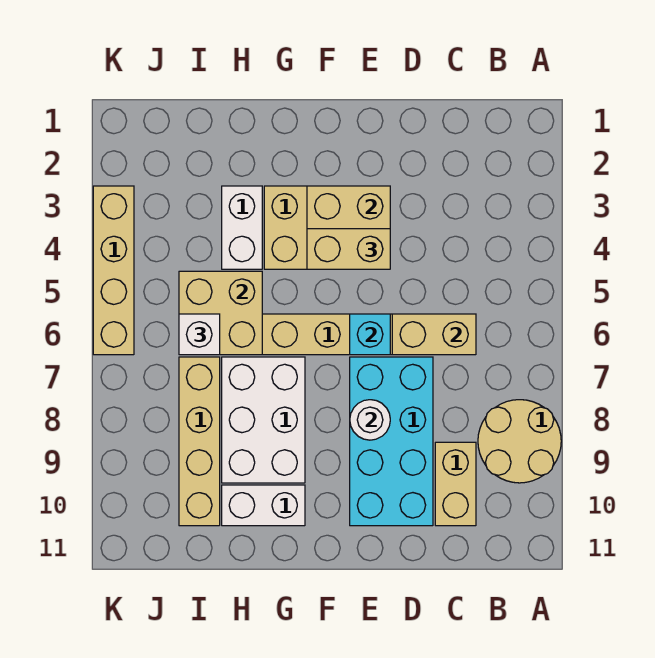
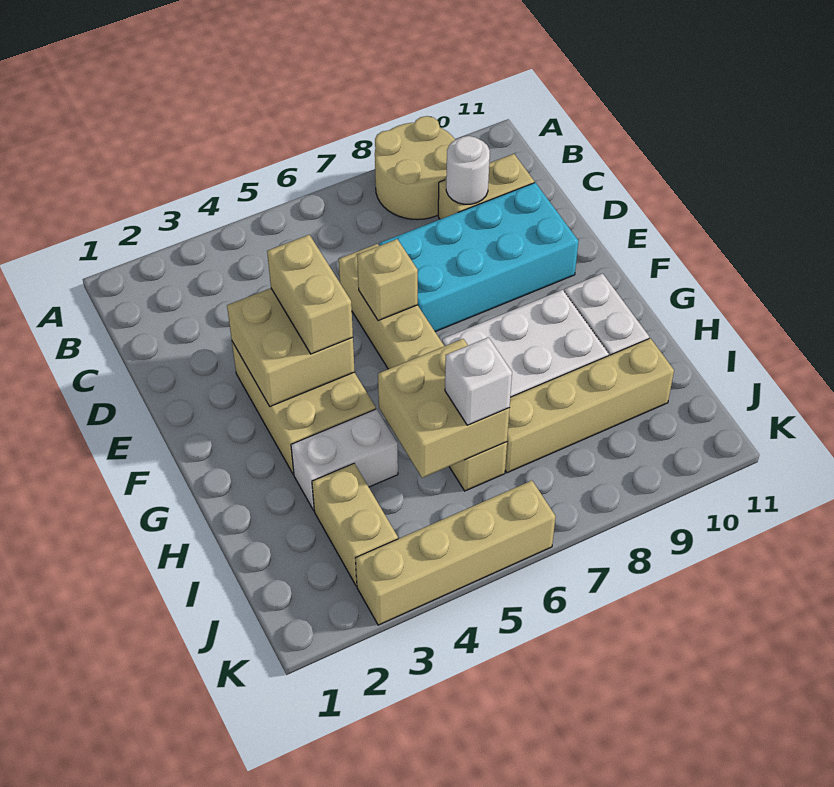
tan 1x2 brick [392,314,476,355] -> tan 1x2 brick moved to [312,463,398,586]
cyan 1x1 brick [350,314,390,355] -> tan 1x1 brick [357,239,418,321]
white 1x1 round brick [350,400,390,440] -> white 1x1 round brick moved to [446,136,490,204]

